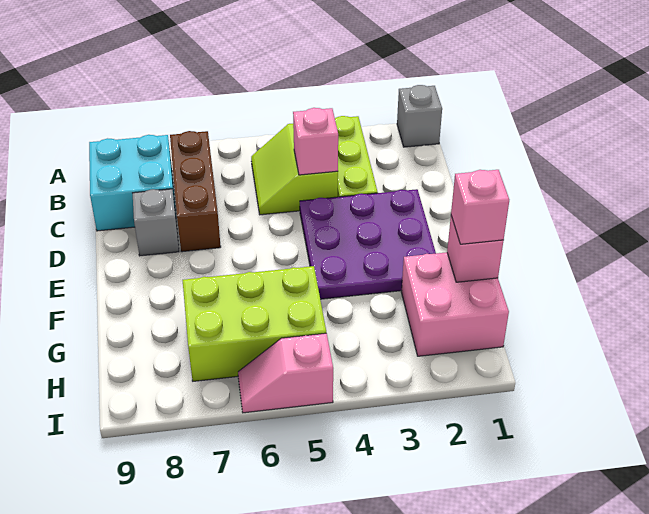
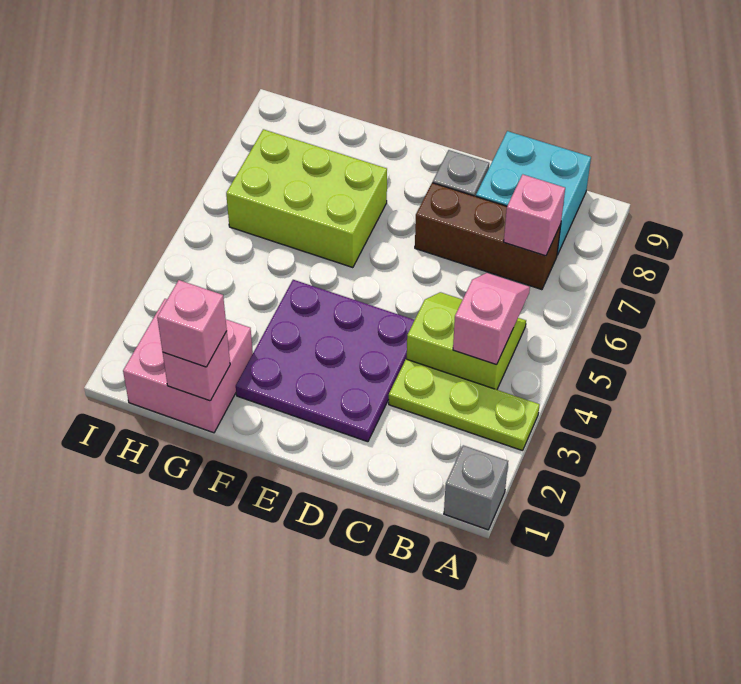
pink 1x1 brick [293,108,338,175] -> pink 1x1 brick moved to [504,174,565,256]
lime 2x3 brick [183,266,326,381] -> lime 2x3 brick turned to [226,129,387,268]
pink 1x2 slope [238,333,333,413] -> pink 1x2 slope moved to [453,273,530,365]

